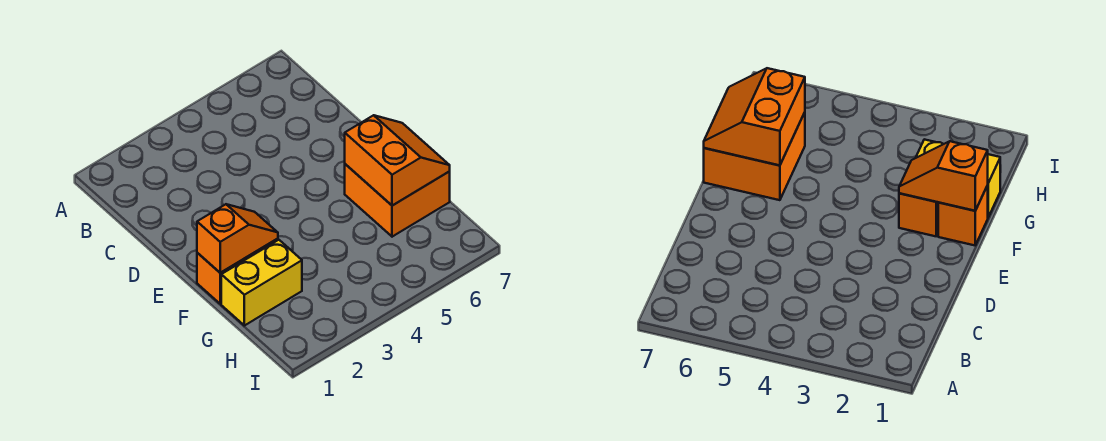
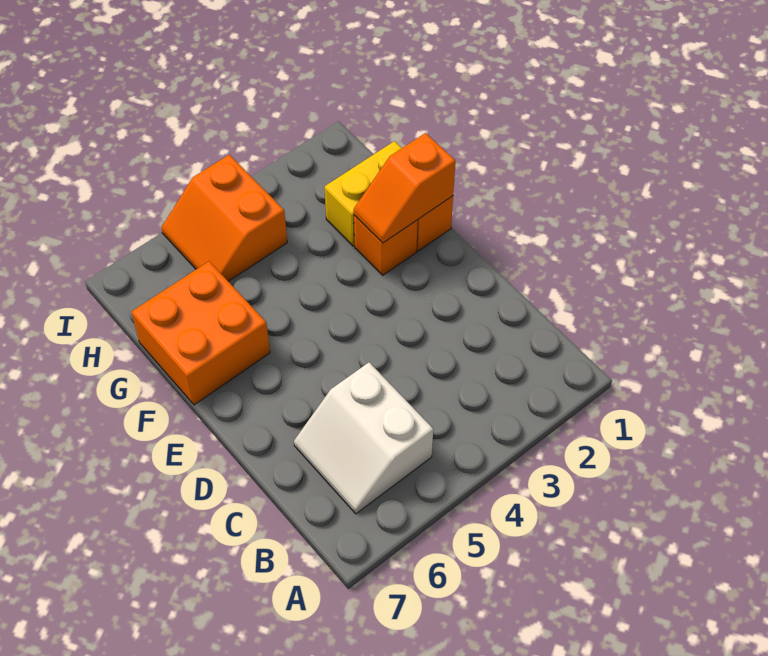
none -> white 2x2 slope [294,362,433,514]
orange 2x2 slope [345,115,450,206] -> orange 2x2 slope moved to [161,155,287,281]

